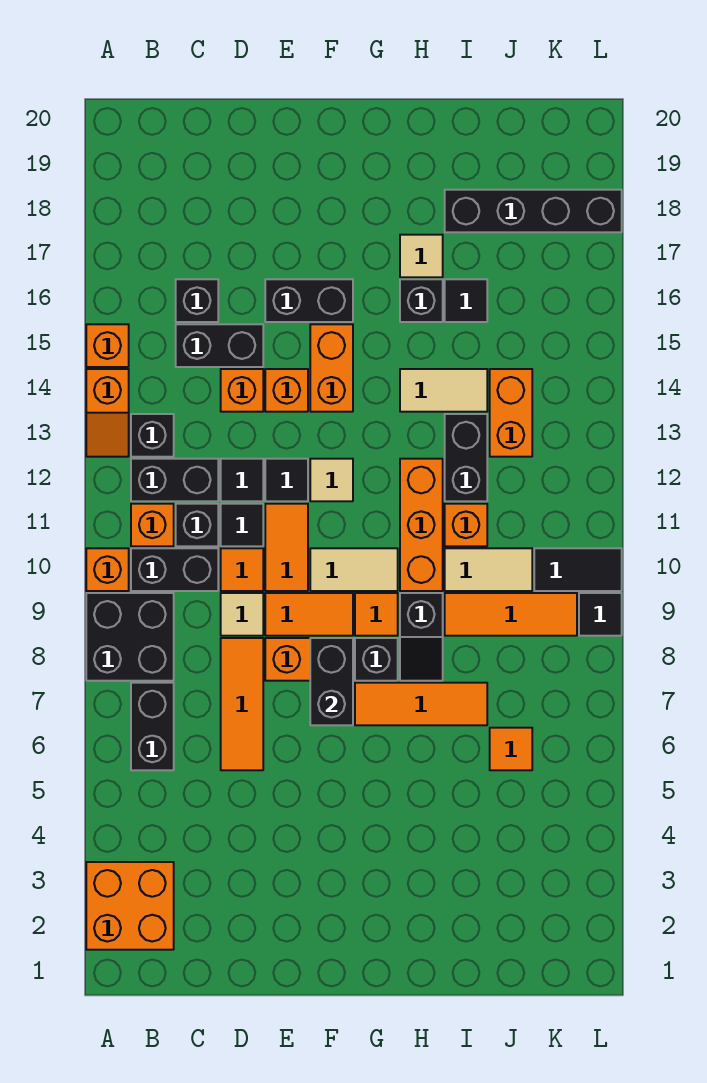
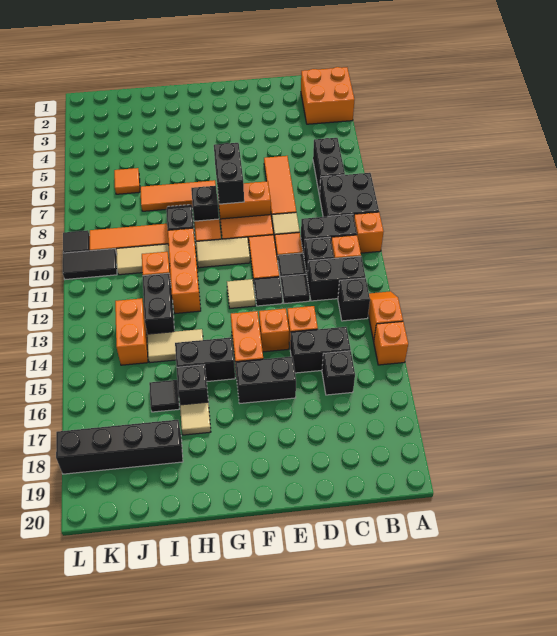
none -> black 1x2 brick [175,338,235,381]

